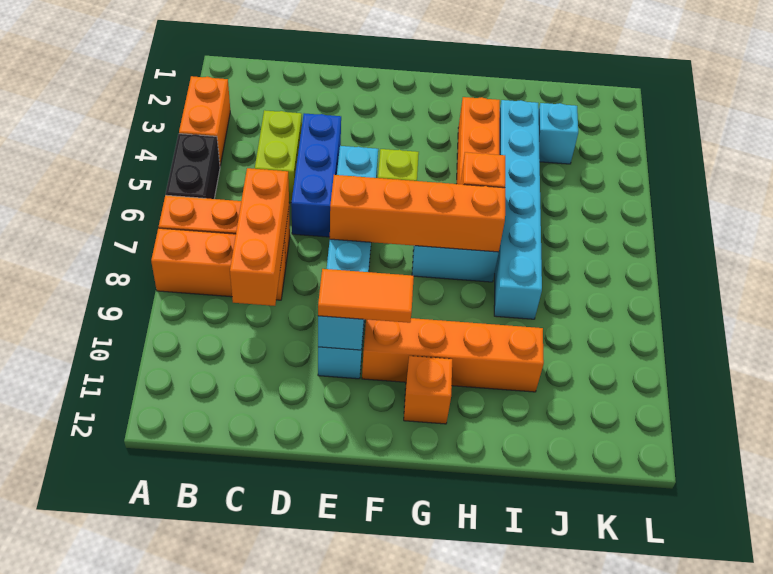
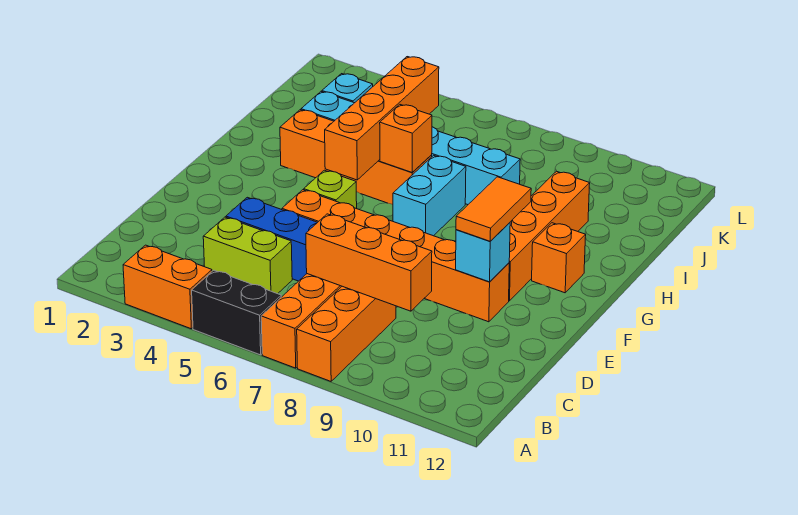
cyan 1x6 brick [318,146,378,379] -> orange 1x6 brick [282,190,509,322]
orange 1x4 brick [330,175,505,252] -> orange 1x4 brick moved to [325,57,439,180]

